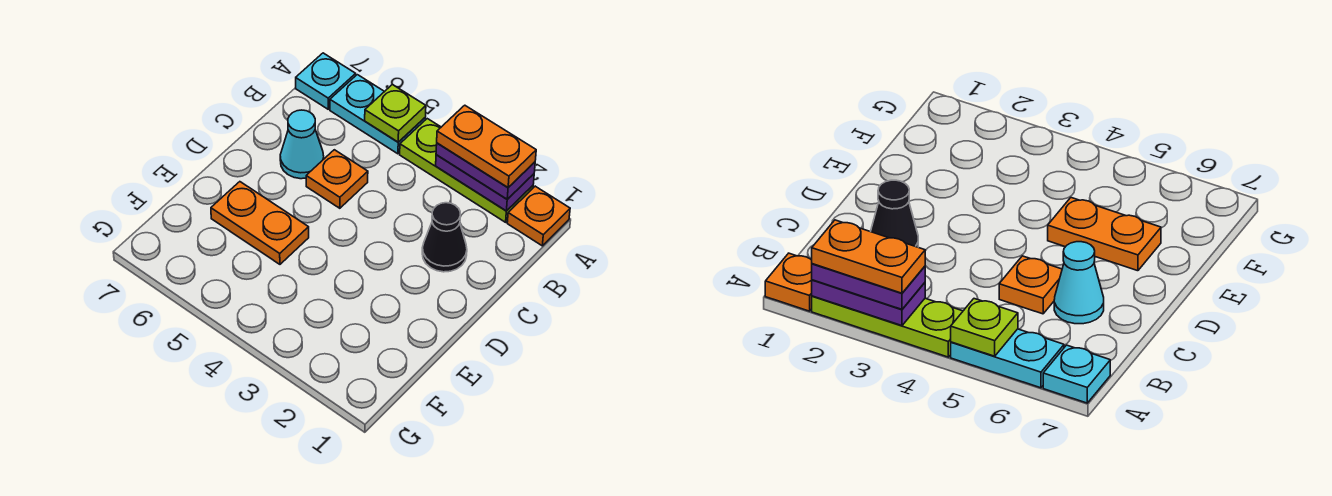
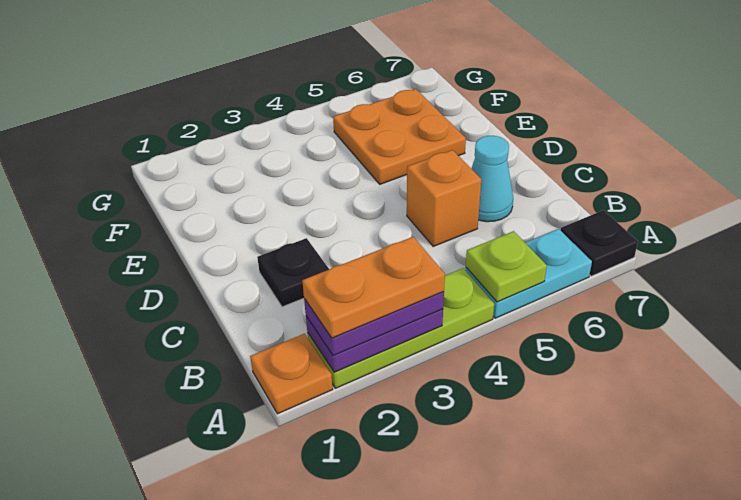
cyan 1x1 plate [296,53,356,109] -> black 1x1 plate [561,210,638,276]
black 1x1 cone [422,203,467,272] -> black 1x1 plate [257,238,329,307]
orange 1x1 plate [306,150,368,208] -> orange 1x1 brick [407,150,481,246]
orange 1x2 plate [211,182,309,264] -> orange 2x2 plate [333,89,466,184]

